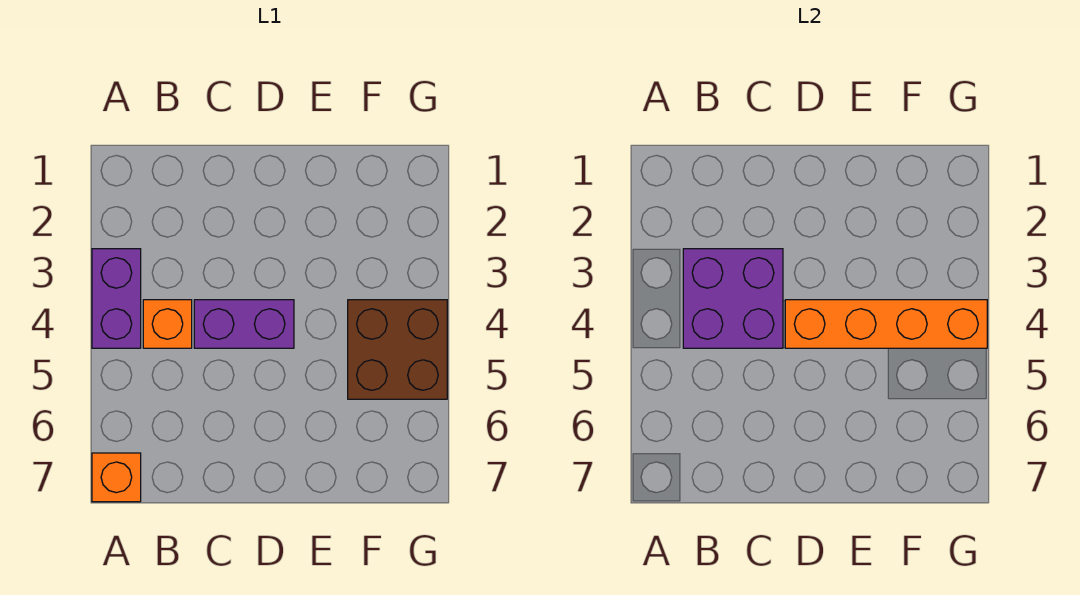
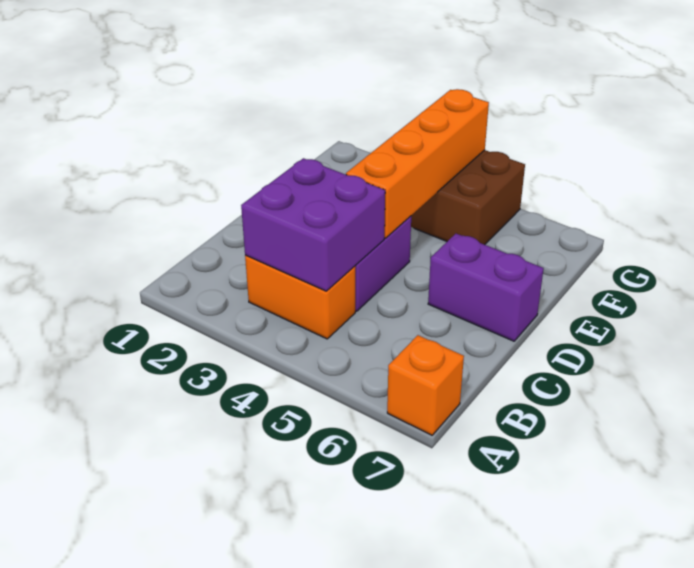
purple 1x2 brick [92,249,141,348] -> purple 1x2 brick moved to [428,234,544,341]
orange 1x1 brick [143,300,192,348] -> orange 1x2 brick [245,255,355,339]

